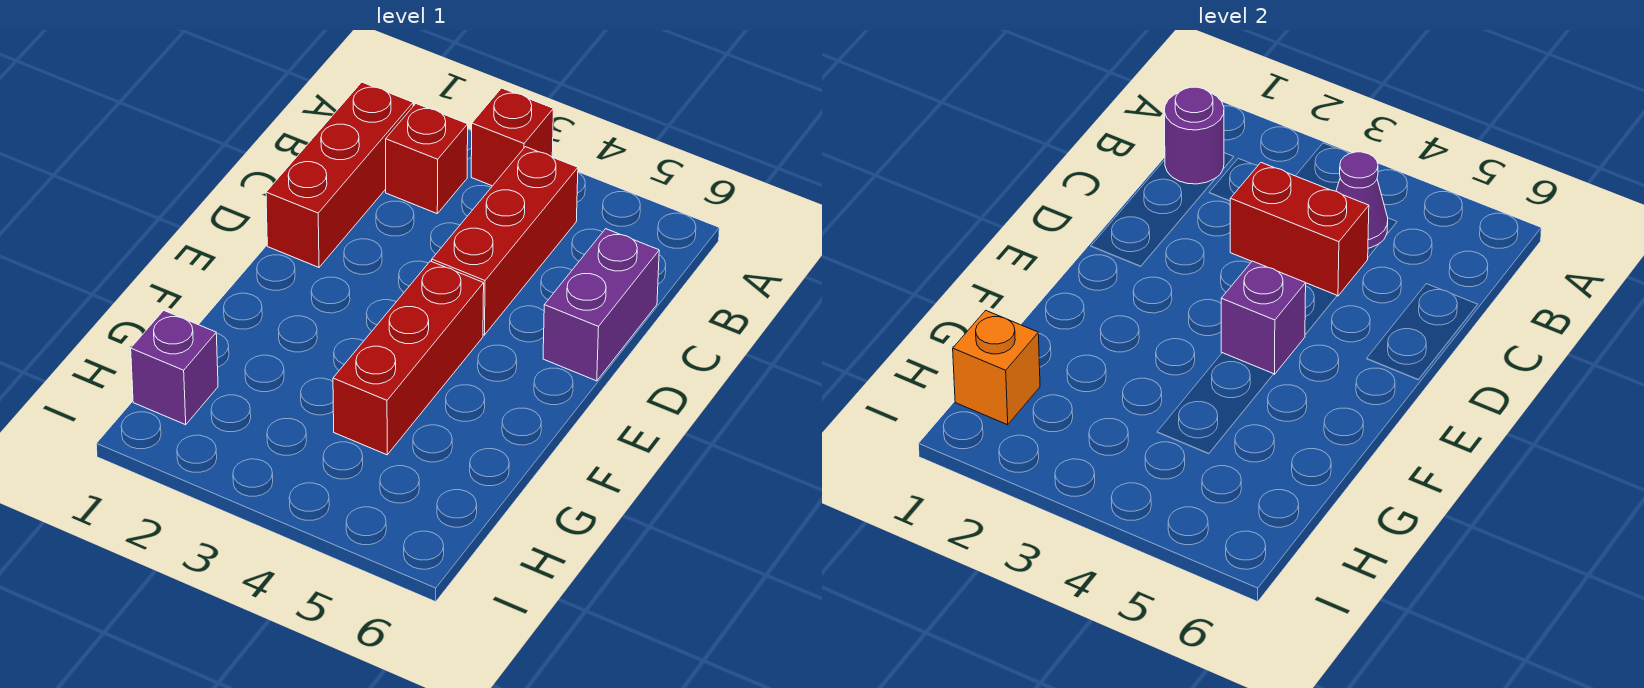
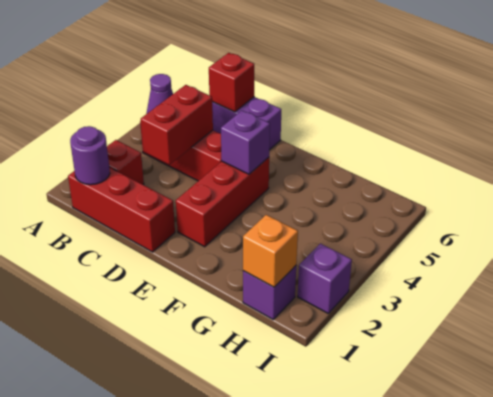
red 1x1 brick [471,88,553,186] -> red 1x1 brick moved to [209,53,254,112]
red 1x3 brick [333,261,484,455] -> red 1x3 brick turned to [176,157,269,247]
none -> purple 1x1 brick [298,243,352,313]

